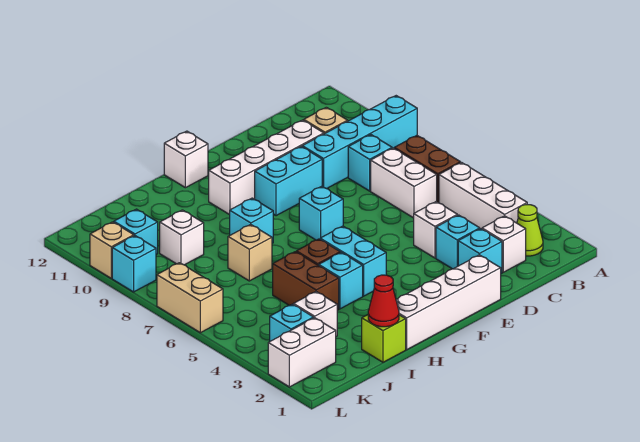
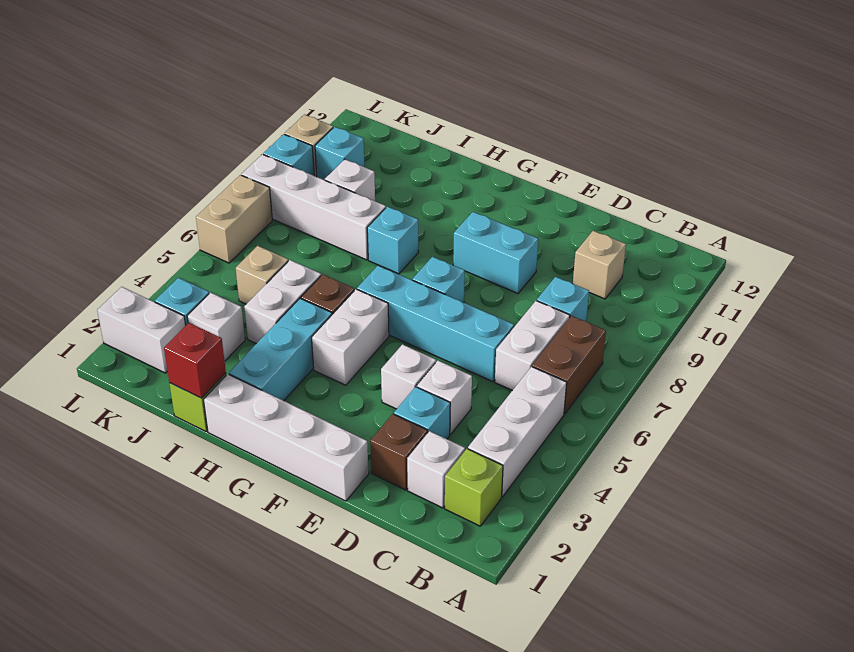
cyan 1x4 brick [302,96,417,189] -> cyan 1x4 brick moved to [357,266,514,382]
lime 1x1 cone [517,205,543,256] -> lime 1x1 brick [445,449,503,526]
cyan 1x1 brick [458,229,502,274] -> brown 1x1 brick [370,414,428,490]
white 1x4 brick [209,120,324,215] -> white 1x4 brick moved to [241,154,386,260]
cyan 1x2 brick [320,226,386,296] -> white 1x2 brick [311,289,389,385]
white 1x1 brick [164,131,208,188] -> white 1x1 brick moved to [381,344,436,409]
cyan 1x1 brick [319,252,363,309] -> cyan 1x3 brick [229,298,332,401]
red 1x1 cone [368,275,399,327] -> red 1x1 brick [164,323,226,398]
brown 1x2 brick [273,252,339,310] -> white 1x2 brick [244,260,321,344]
tan 1x1 brick [228,224,272,281] -> tan 1x1 brick moved to [236,246,288,304]

